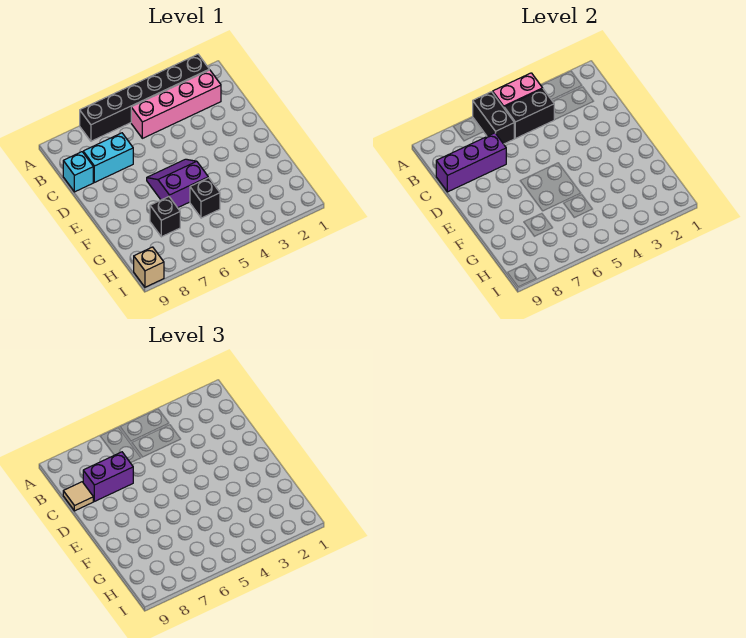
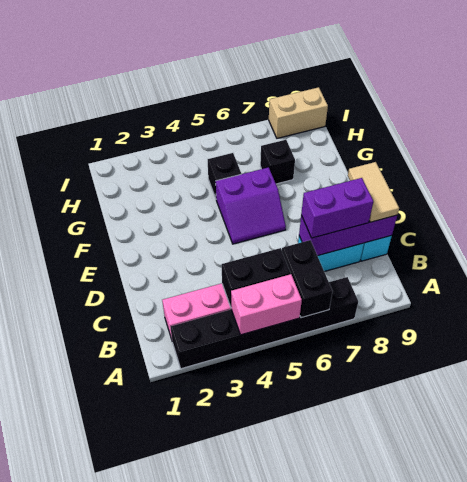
tan 1x1 tile [63,482,93,511] -> tan 1x2 tile [348,162,399,222]
tan 1x1 brick [134,247,164,287] -> tan 1x2 brick [269,87,328,138]

